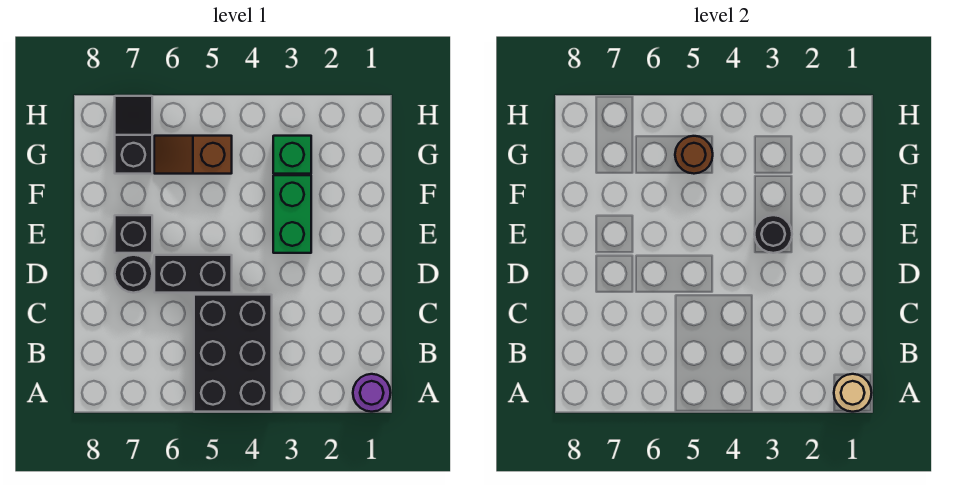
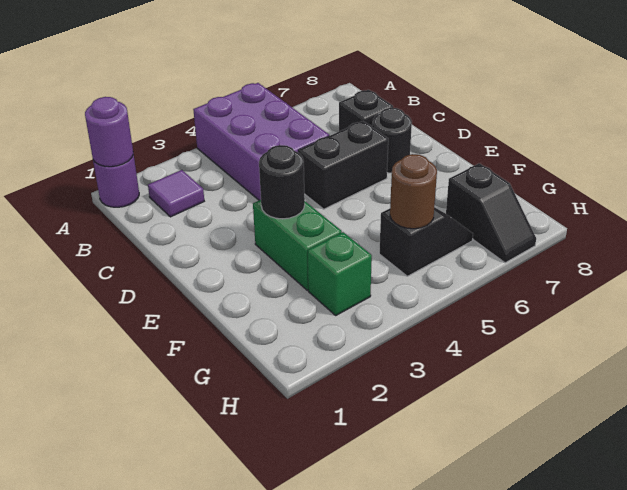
tan 1x1 round brick [834,374,872,412] -> purple 1x1 round brick [85,97,133,167]
black 2x3 brick [194,295,272,412] -> purple 2x3 brick [193,83,329,200]
none -> purple 1x1 tile [148,170,204,217]
black 1x1 brick [115,215,152,253] -> black 1x1 brick moved to [339,90,393,131]
brown 1x2 slope [154,136,232,174] -> black 1x2 slope [379,207,473,276]

